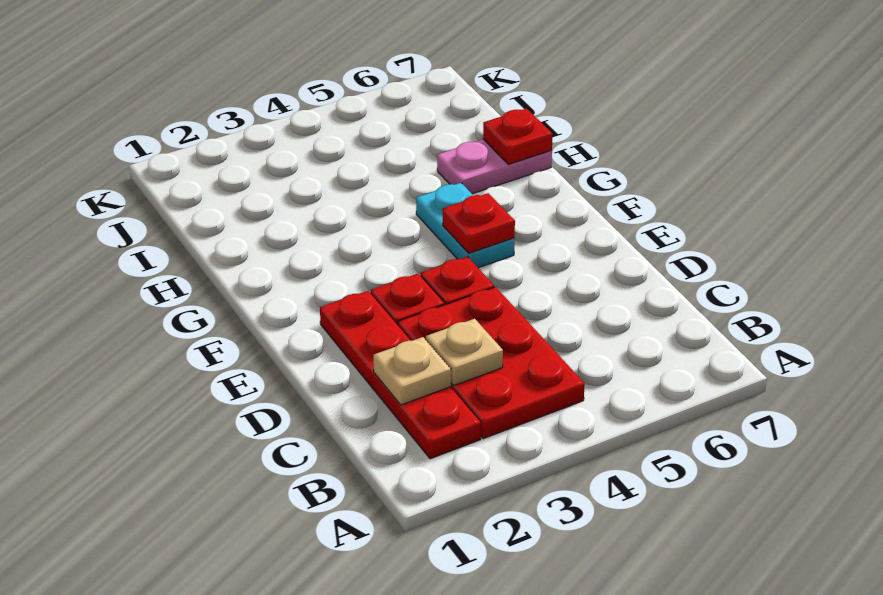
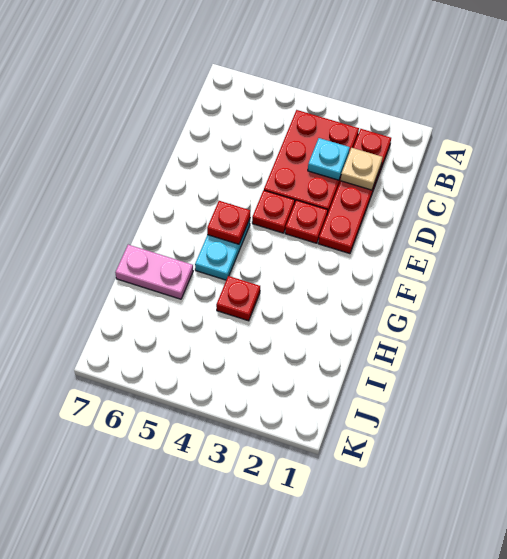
tan 1x1 plate [426,319,503,386] -> cyan 1x1 plate [308,138,350,180]
red 1x1 plate [483,109,553,164] -> red 1x1 plate moved to [216,276,260,321]

